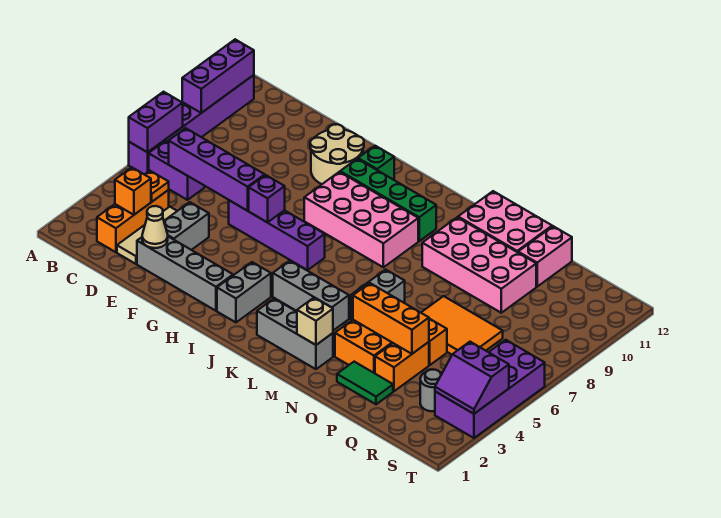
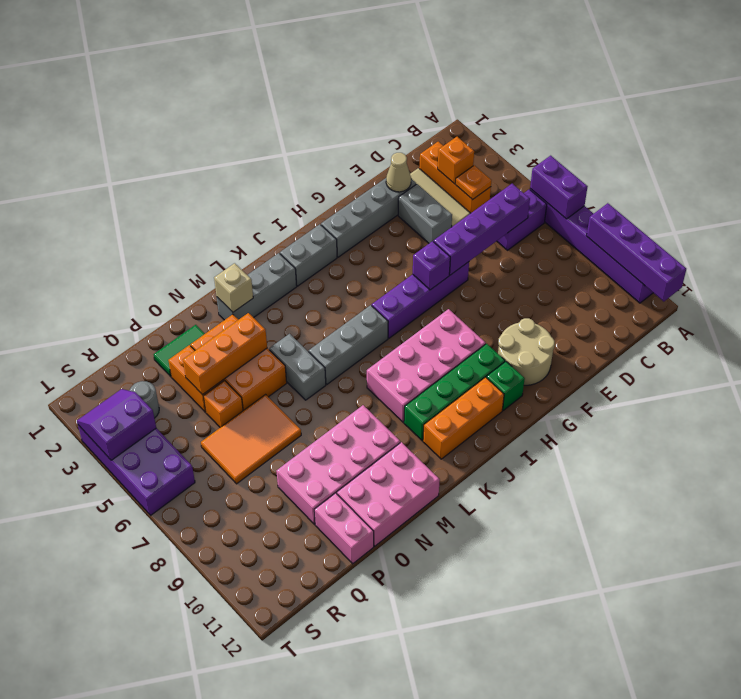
purple 1x3 brick [182,39,254,113] -> purple 1x4 brick [587,203,686,302]
grey 1x2 brick [217,262,271,322] -> grey 1x2 brick turned to [280,224,337,286]
none -> orange 1x3 brick [423,377,504,459]
grey 1x3 brick [273,261,349,330] -> grey 1x3 brick moved to [309,305,388,384]

